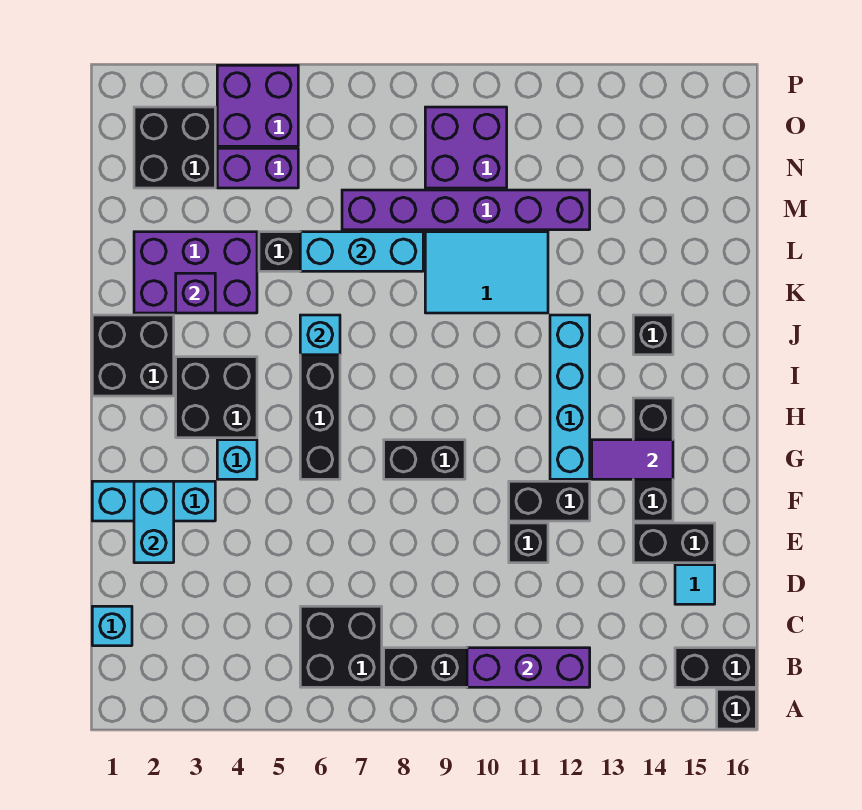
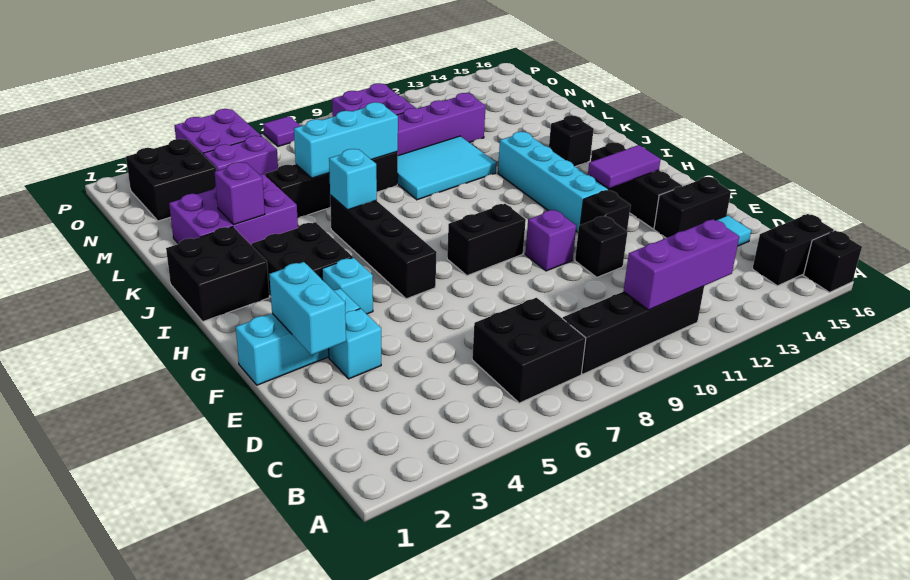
cyan 1x1 brick [92,606,132,646] -> cyan 1x1 brick moved to [329,308,381,379]
none -> purple 1x1 brick [525,210,576,271]
black 1x2 brick [509,481,590,521] -> black 1x1 brick [581,190,631,231]
none -> purple 1x1 tile [263,116,300,146]

